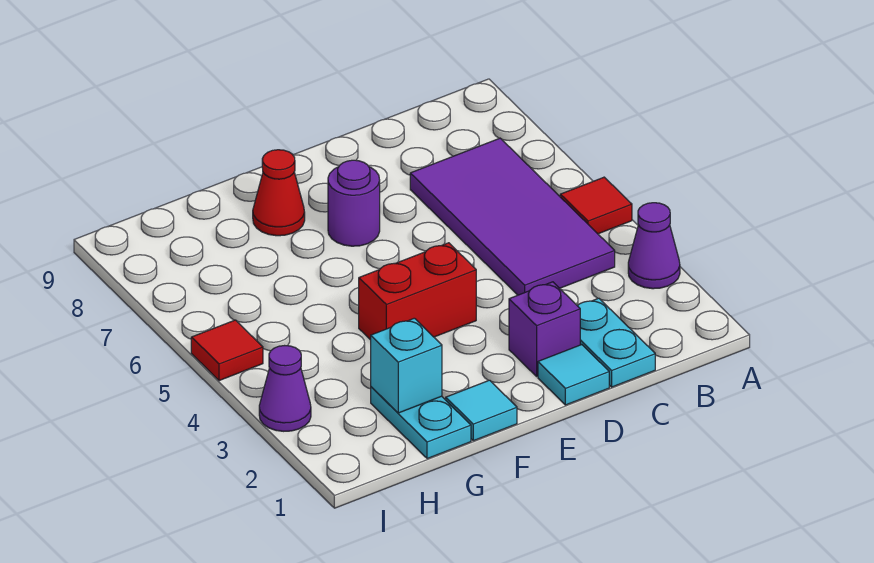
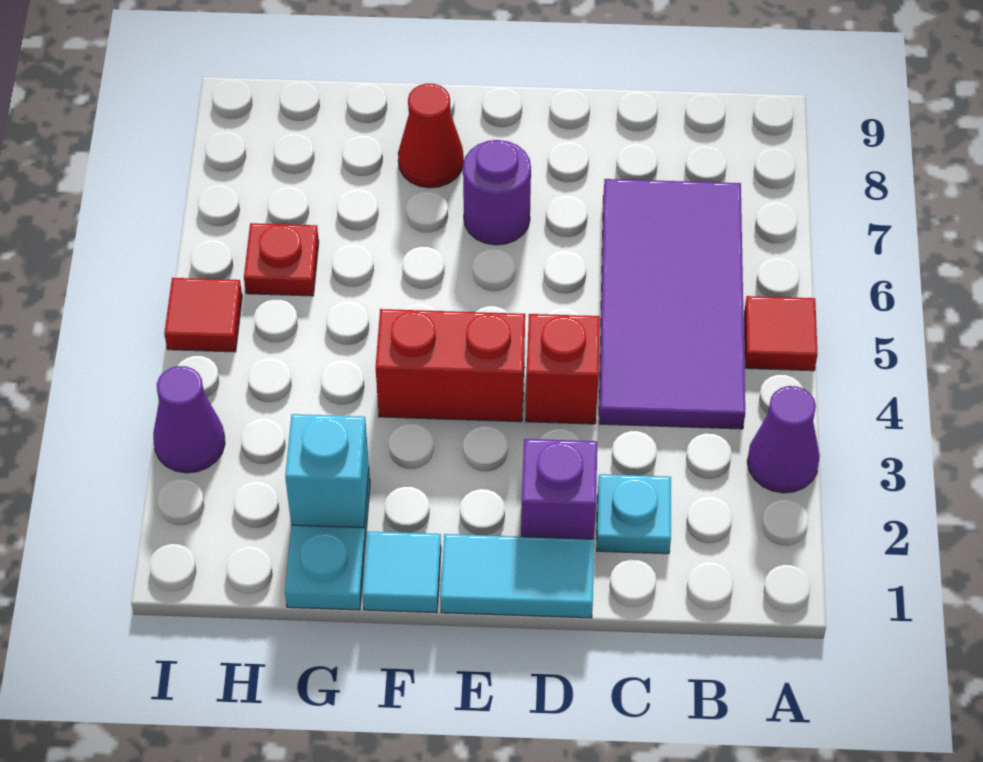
cyan 1x2 plate [577,298,655,387] -> cyan 1x1 plate [597,474,671,554]
cyan 1x1 tile [538,345,609,405] -> cyan 1x2 tile [441,534,594,618]
none -> red 1x1 brick [526,314,600,424]
none -> red 1x1 plate [244,223,319,296]

